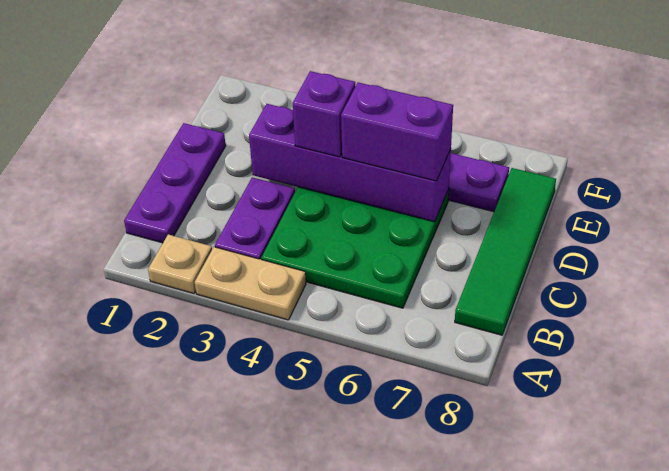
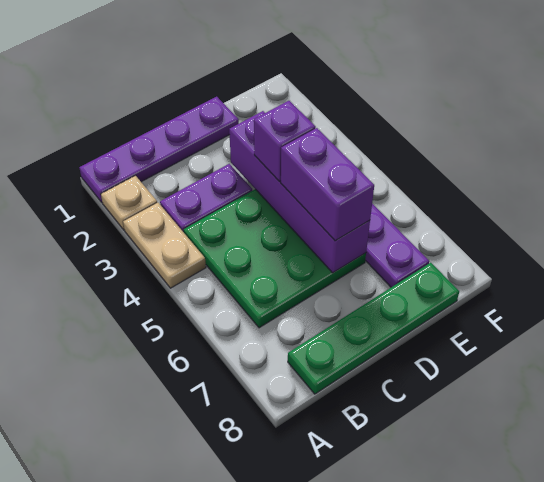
purple 1x3 plate [124,123,226,243] -> purple 1x4 plate [79,97,239,202]
green 1x4 tile [455,168,556,335] -> green 1x4 plate [288,263,459,394]

